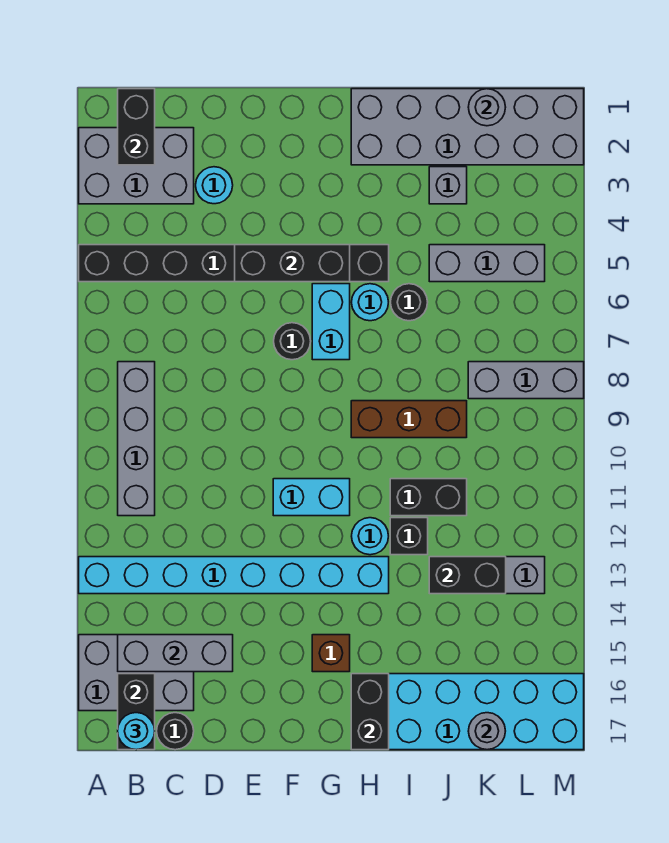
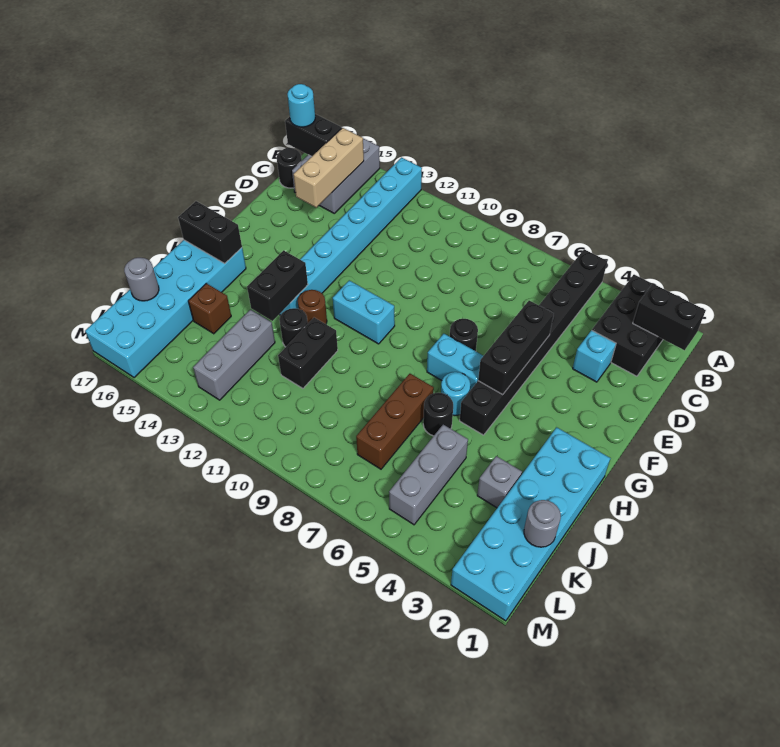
grey 2x3 brick [79,128,194,204] -> black 2x3 brick [592,275,663,376]
grey 1x4 brick [118,362,155,516] -> none
grey 1x3 brick [118,635,233,672] -> tan 1x3 brick [294,128,364,207]
cyan 1x1 round brick [196,167,233,204] -> cyan 1x1 brick [573,330,616,382]
cyan 1x2 brick [273,479,350,516] -> cyan 1x2 brick turned to [333,280,395,344]
brown 1x1 brick [312,635,350,672] -> brown 1x1 brick moved to [188,283,231,334]
grey 2x6 brick [351,89,584,165] -> cyan 2x6 brick [451,427,610,621]
brown 1x3 brick [351,401,467,438] -> brown 1x3 brick moved to [356,374,434,469]
cyan 1x1 round brick [352,518,389,555] -> brown 1x1 round brick [298,290,327,324]
black 1x1 brick [390,518,428,555] -> black 1x1 round brick [279,308,308,347]
black 1x2 brick [429,557,506,594] -> black 1x2 brick moved to [247,250,308,321]
grey 1x3 brick [468,362,584,399] -> none

